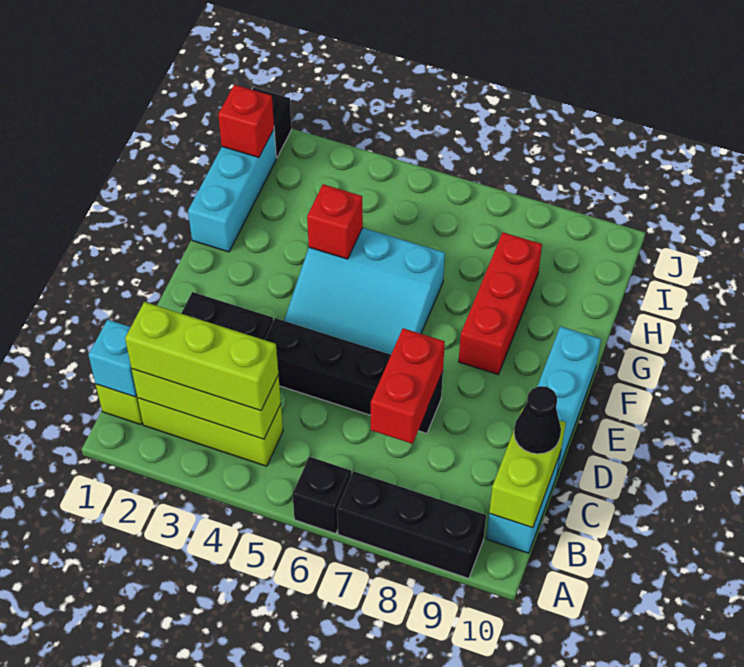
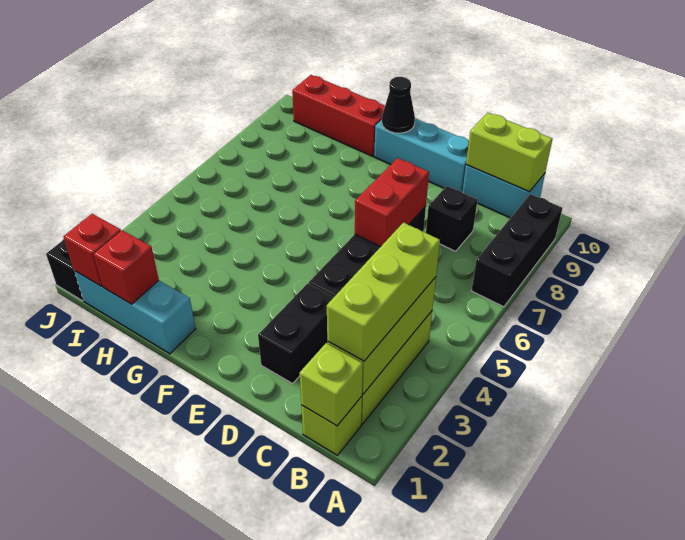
black 1x1 brick [292,457,351,534] -> black 1x1 brick moved to [426,186,477,251]
cyan 1x1 brick [88,320,137,397] -> lime 1x1 brick [300,343,363,426]
red 1x2 brick [371,328,445,444] -> red 1x2 brick turned to [355,158,429,247]
black 1x1 cone [514,386,561,454] -> black 1x1 cone moved to [382,77,415,133]
cyan 3x3 slope [284,228,445,354] -> none
red 1x3 brick [459,232,542,374] -> red 1x3 brick moved to [292,75,385,156]
red 1x1 brick [307,184,363,259] -> red 1x1 brick moved to [94,230,159,304]

